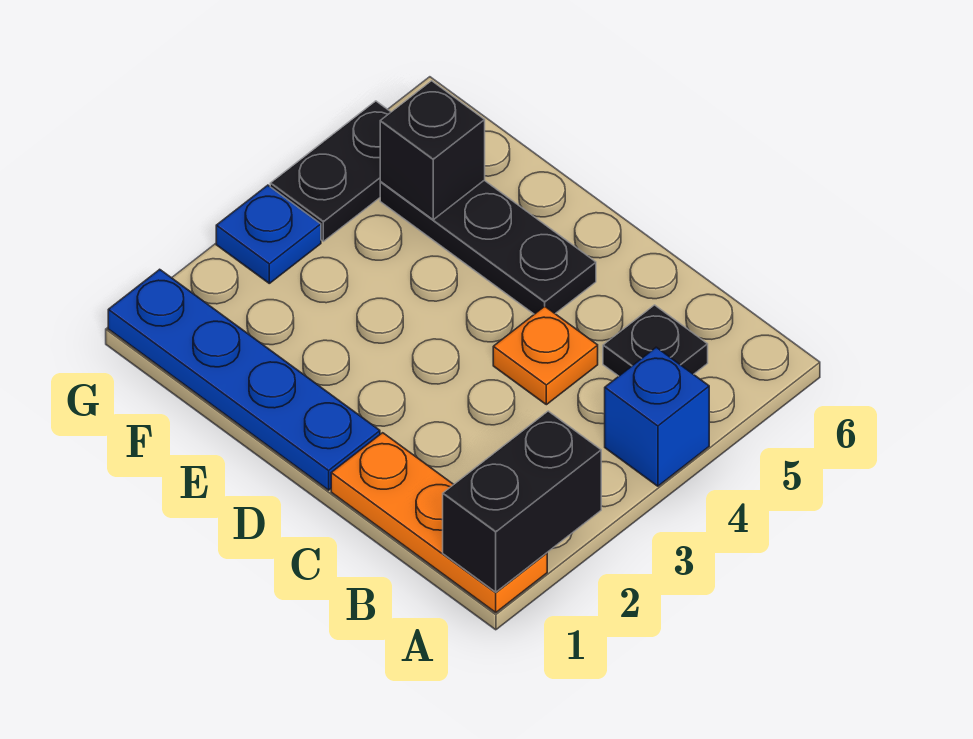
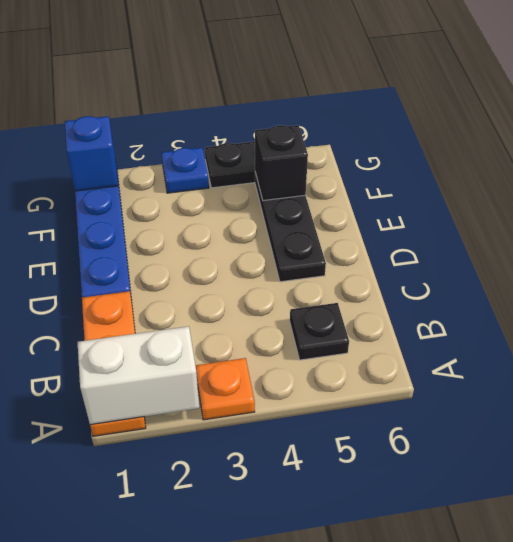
black 1x2 brick [443,411,601,592] -> white 1x2 brick [77,326,199,425]
blue 1x1 brick [605,347,709,486] -> blue 1x1 brick moved to [65,116,118,191]
orange 1x1 plate [493,306,598,405] -> orange 1x1 plate moved to [195,358,255,420]

